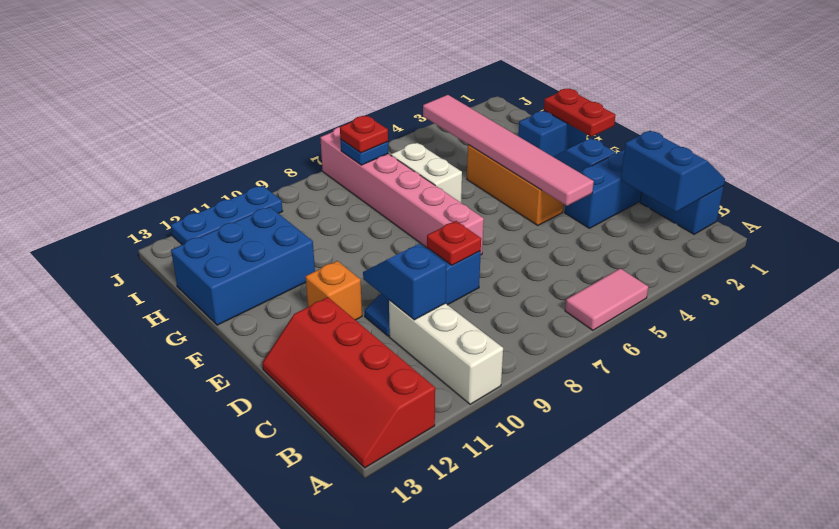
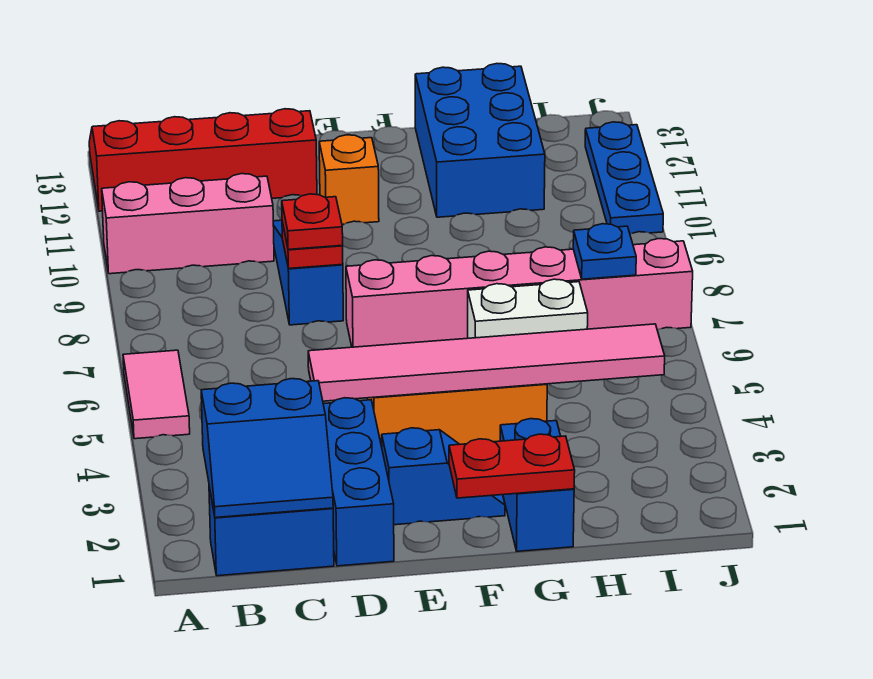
white 1x3 brick [389,300,503,404] -> pink 1x3 brick [102,174,274,274]
blue 1x2 slope [363,244,446,320] -> none
red 1x1 plate [340,116,388,153] -> red 1x1 plate moved to [282,194,343,249]

